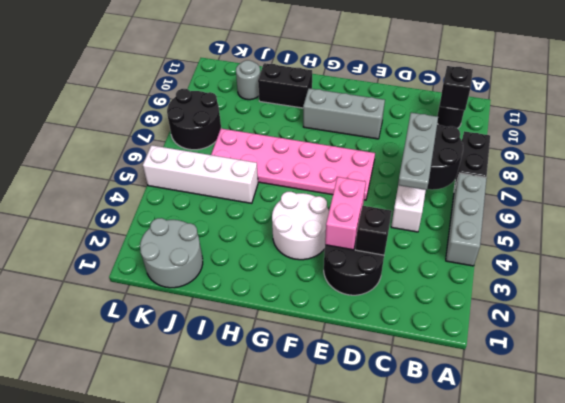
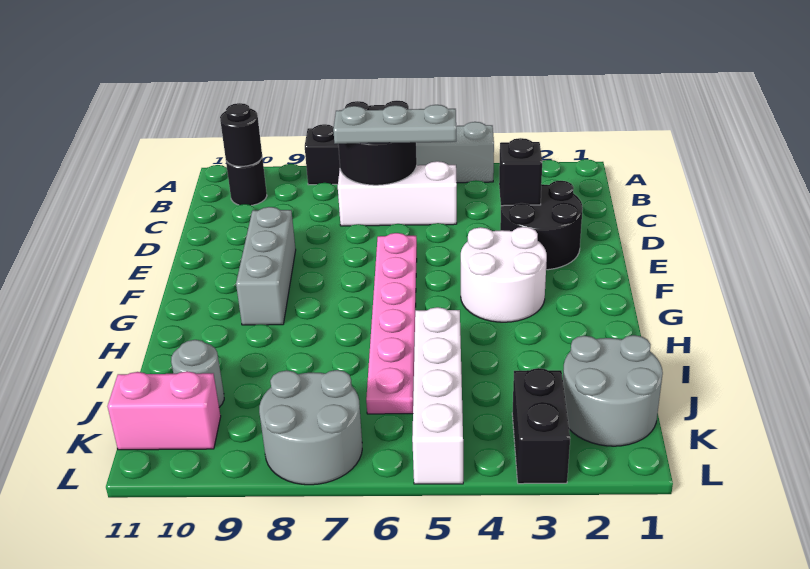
black 1x1 brick [440,66,473,110] -> black 1x1 round brick [220,103,262,166]
pink 1x2 brick [325,177,366,250] -> pink 1x2 brick moved to [107,371,221,450]
pink 2x6 plate [211,129,375,200] -> pink 1x6 plate [366,233,417,414]
black 1x2 brick [258,63,312,108] -> black 1x2 brick moved to [512,368,570,484]
black 2x2 round brick [167,89,221,150] -> grey 2x2 round brick [259,370,362,485]

